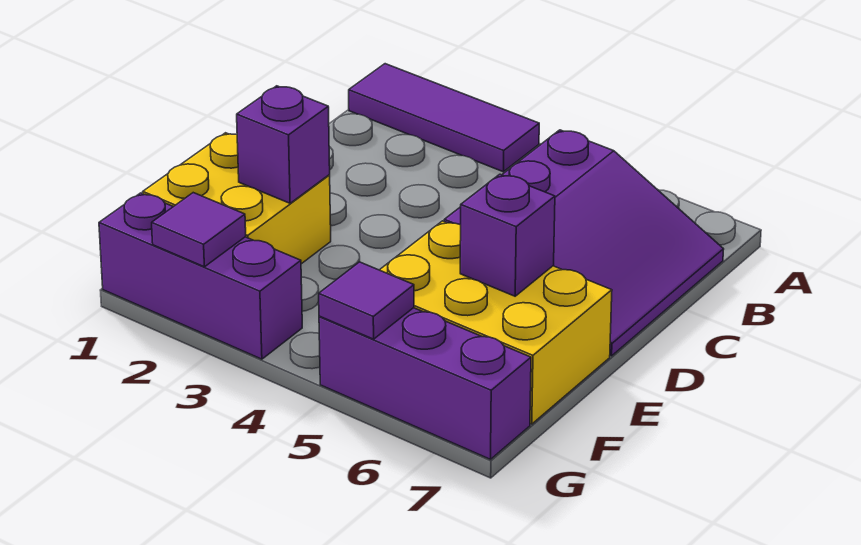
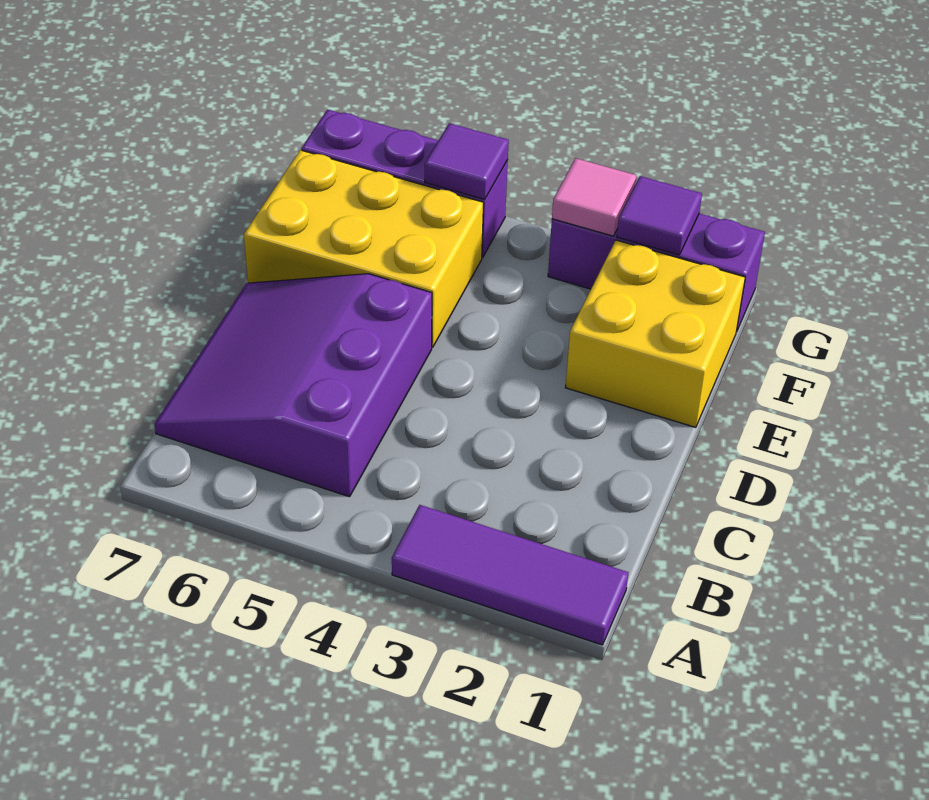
purple 1x1 brick [237,86,330,203] -> none
purple 1x1 brick [460,174,555,296] -> none
none -> pink 1x1 tile [552,158,637,236]

